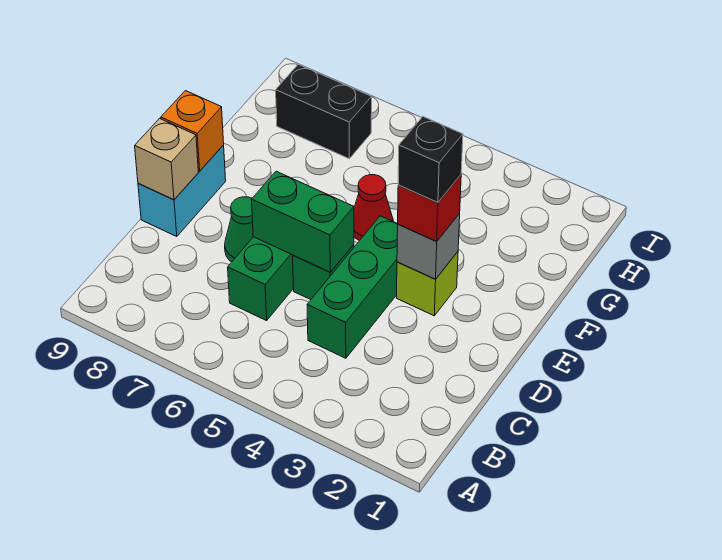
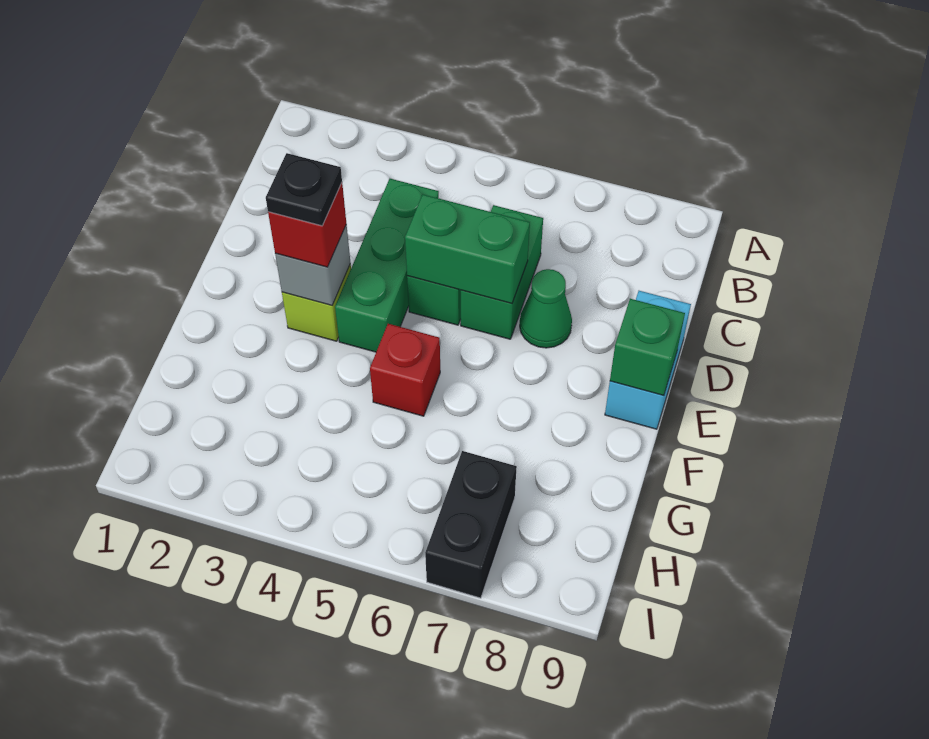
tan 1x1 brick [135,118,198,200] -> none
black 1x1 brick [398,117,463,202] -> black 1x1 plate [266,153,342,226]
orange 1x1 brick [161,91,224,171] -> green 1x1 brick [610,299,685,396]
red 1x1 cone [354,175,393,241] -> red 1x1 brick [370,324,440,416]
black 1x2 brick [276,64,372,159] -> black 1x2 brick turned to [425,451,517,598]

